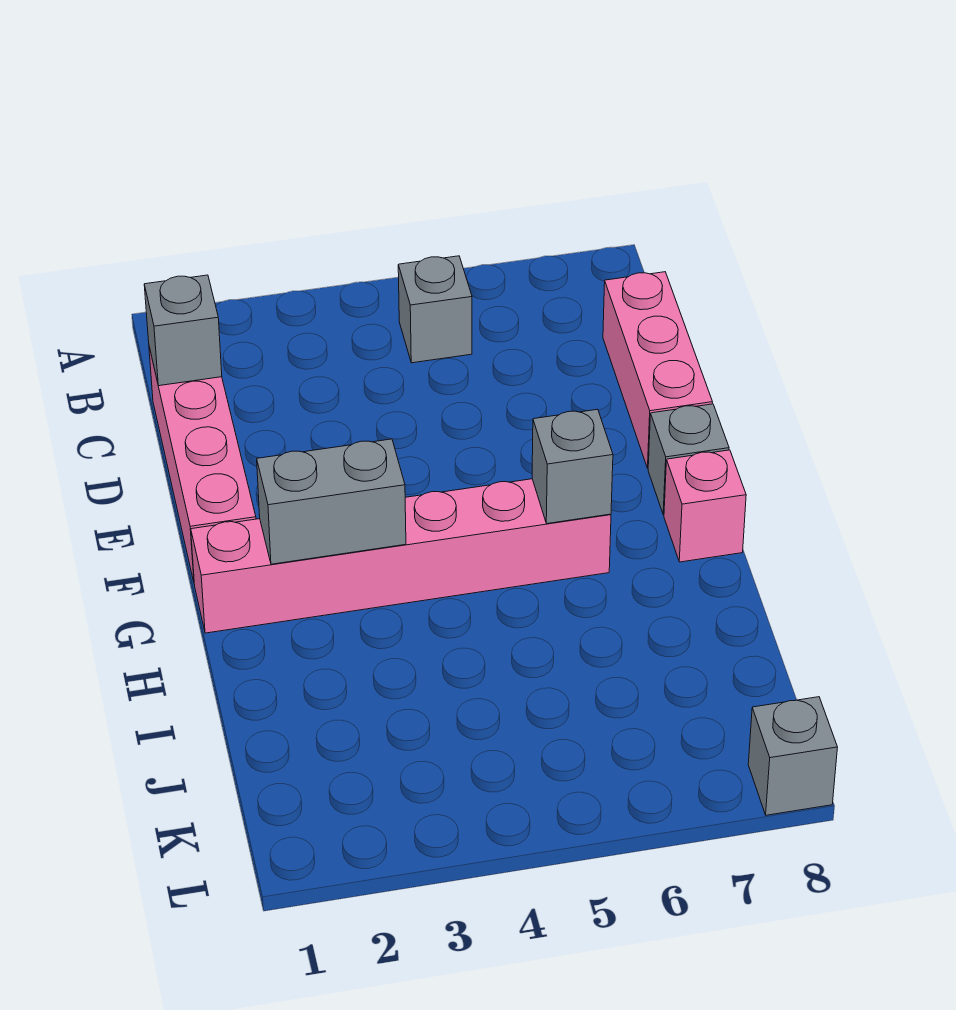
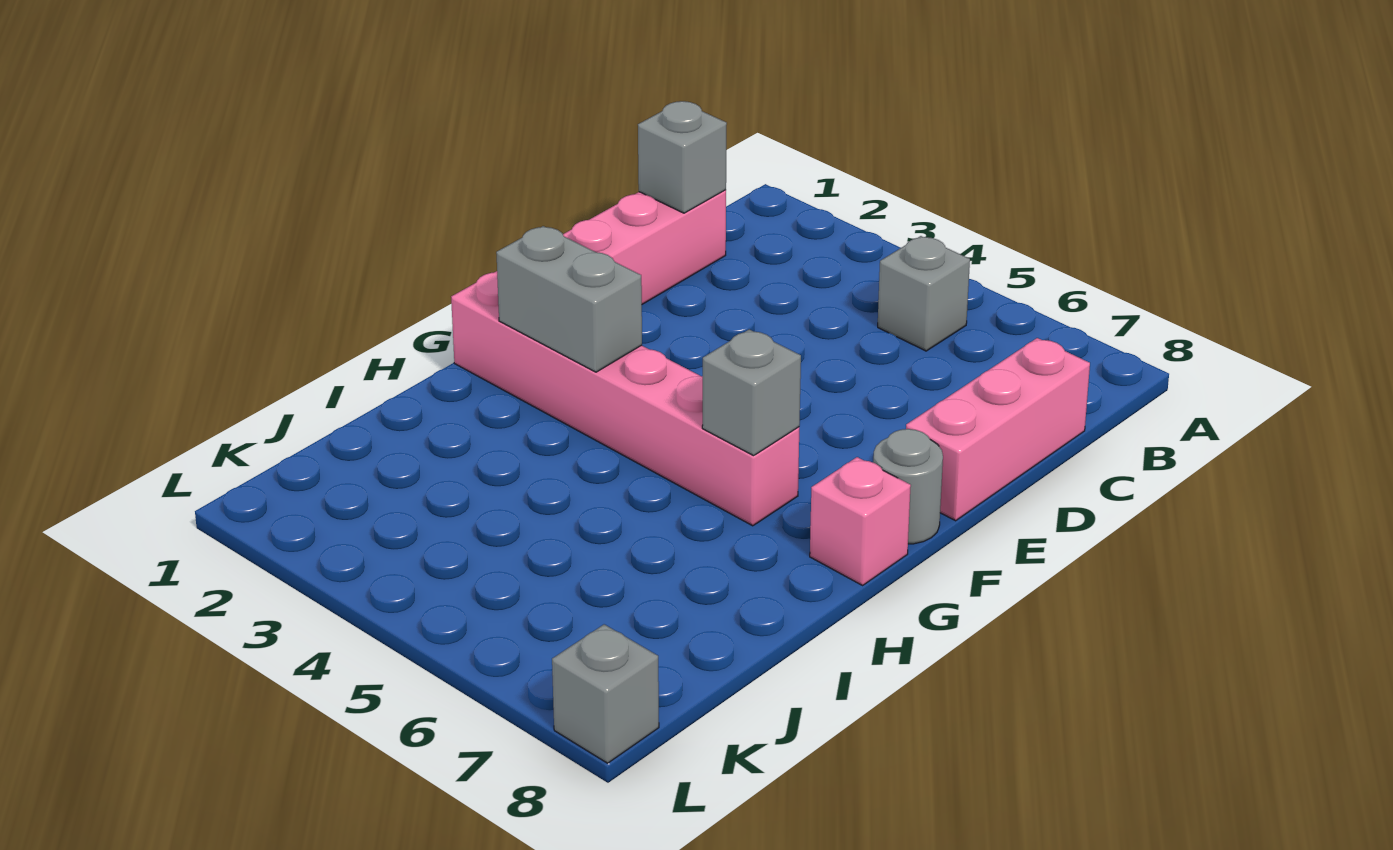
grey 1x1 brick [648,404,729,515] -> grey 1x1 round brick [873,429,943,544]

